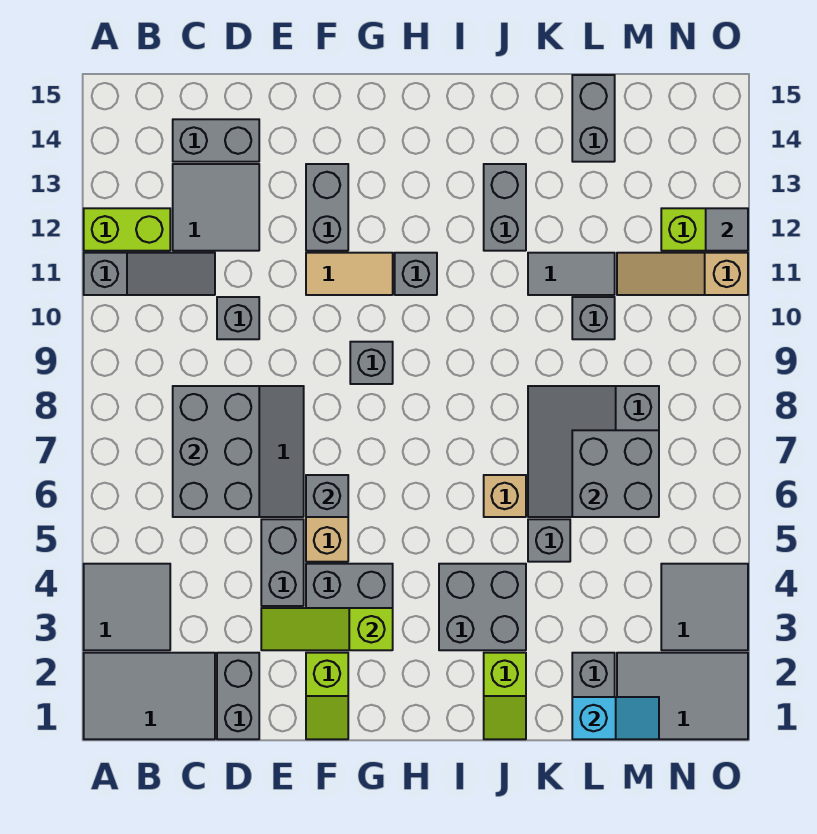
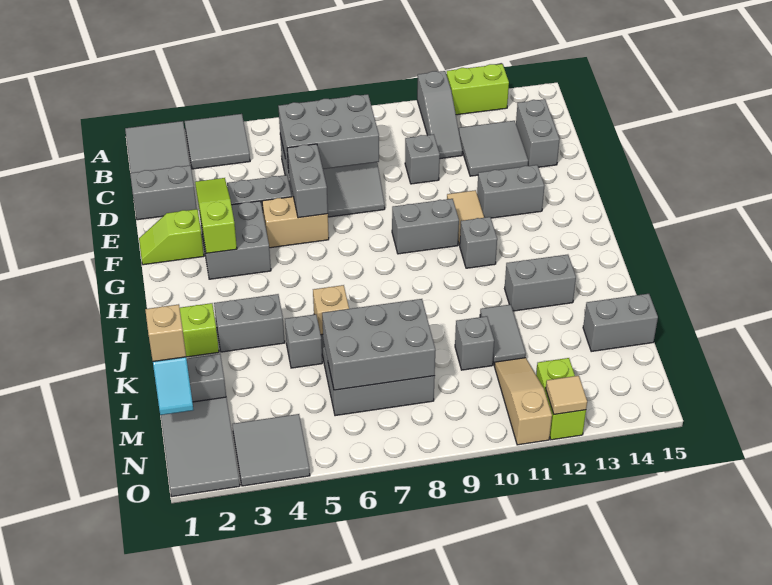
lime 1x2 brick [84,208,170,251] -> lime 1x2 brick turned to [447,64,509,115]
grey 1x1 brick [306,475,348,517] -> grey 1x2 brick [287,144,328,218]
grey 1x1 brick [350,342,393,384] -> grey 1x2 brick [392,199,459,254]
grey 2x2 brick [439,564,526,650] -> grey 1x2 brick [214,294,285,352]
none -> tan 1x1 brick [145,304,186,361]
grey 2x2 brick [572,430,659,517] -> grey 2x3 brick [322,299,435,390]
grey 1x1 tile [706,208,748,251] -> tan 1x1 tile [546,376,587,414]

